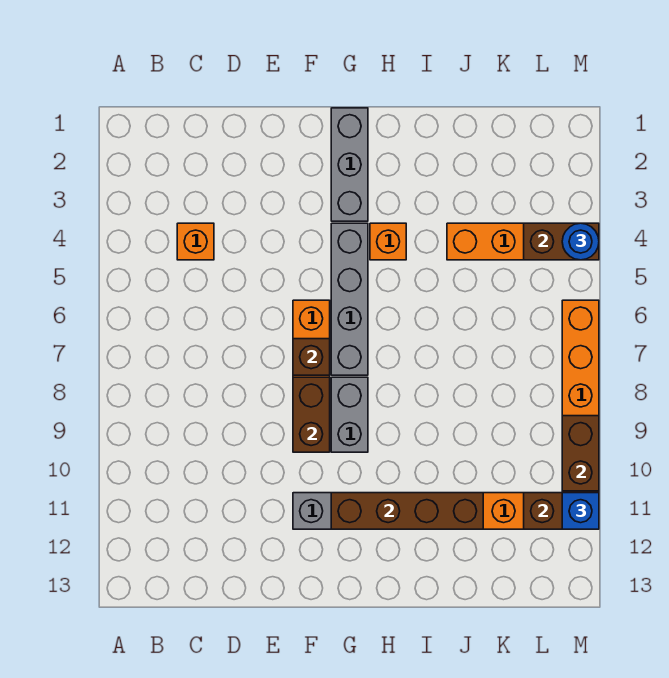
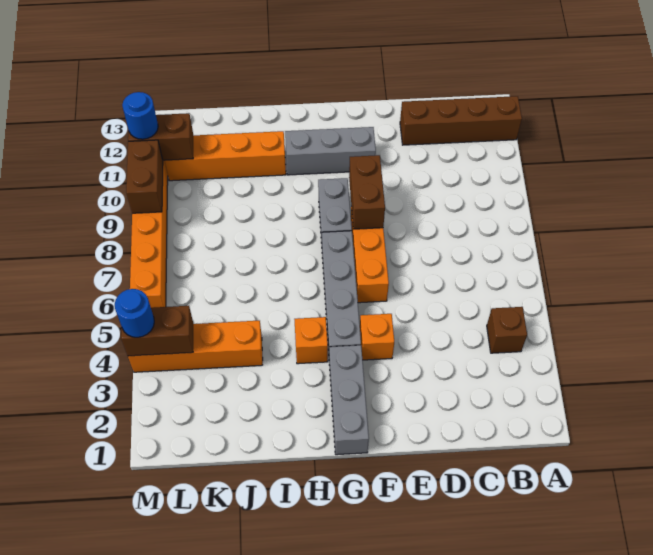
orange 1x1 brick [177,223,214,260] -> orange 1x1 brick moved to [360,314,394,360]
brown 1x1 brick [293,339,330,375] -> brown 1x1 brick moved to [487,307,527,353]
brown 1x4 brick [331,493,483,529] -> brown 1x4 brick moved to [400,96,522,145]
blue 1x1 brick [562,493,599,529] -> blue 1x1 round brick [122,92,158,139]

